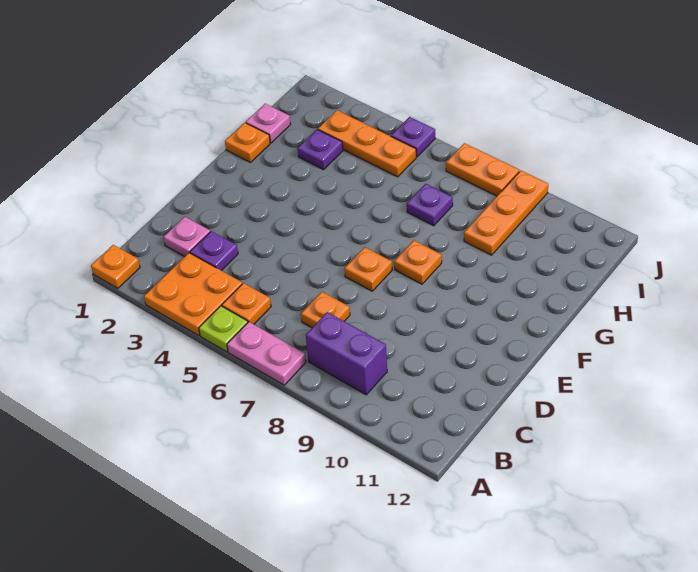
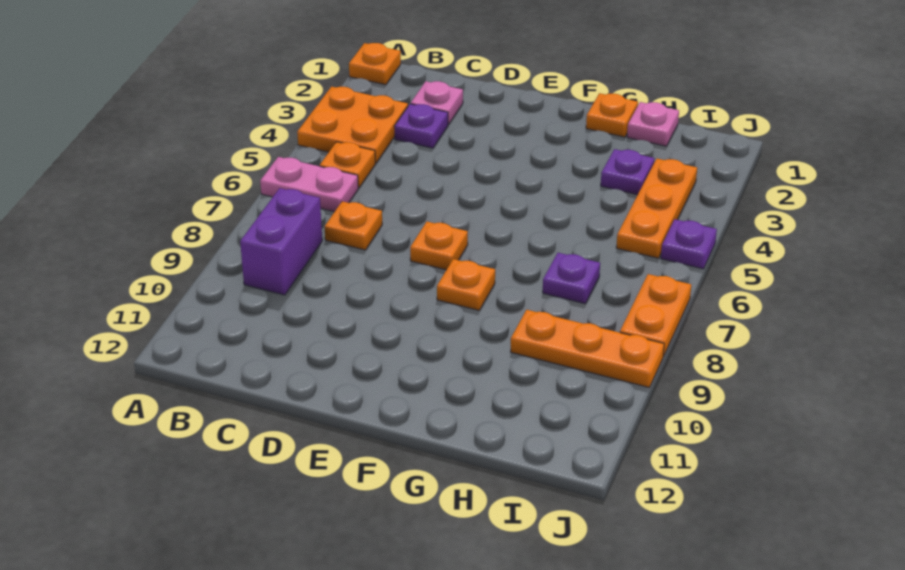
lime 1x1 plate [199,306,248,352] -> none
pink 1x2 plate [227,322,306,385] -> pink 1x2 plate turned to [260,157,358,212]

